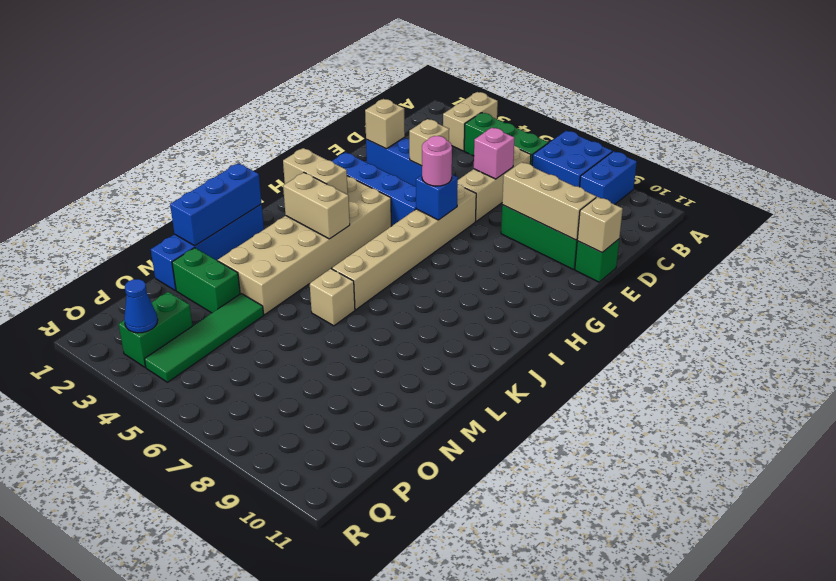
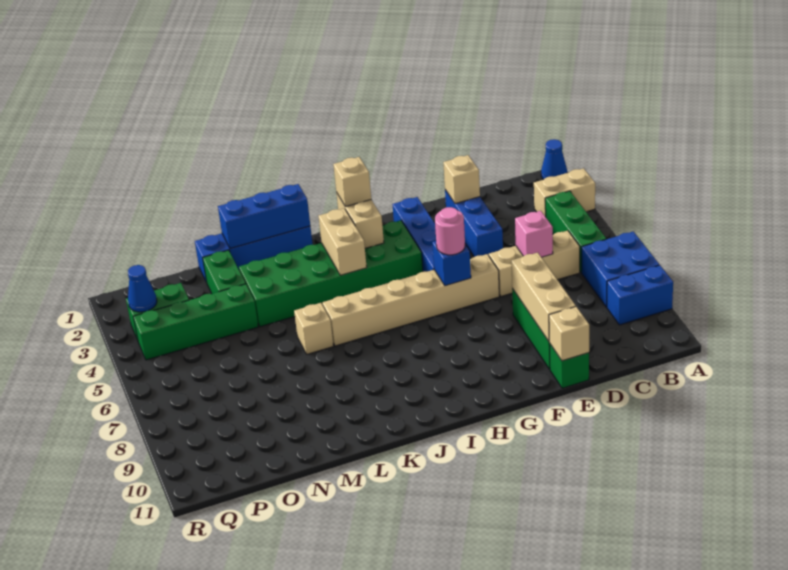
none -> blue 1x1 cone [541,139,567,180]
tan 1x1 brick [409,119,449,166] -> tan 1x1 brick moved to [333,157,371,207]
tan 2x6 brick [218,176,391,314] -> green 2x6 brick [239,220,423,327]
green 1x4 tile [145,294,264,382] -> green 1x4 brick [133,284,258,360]

